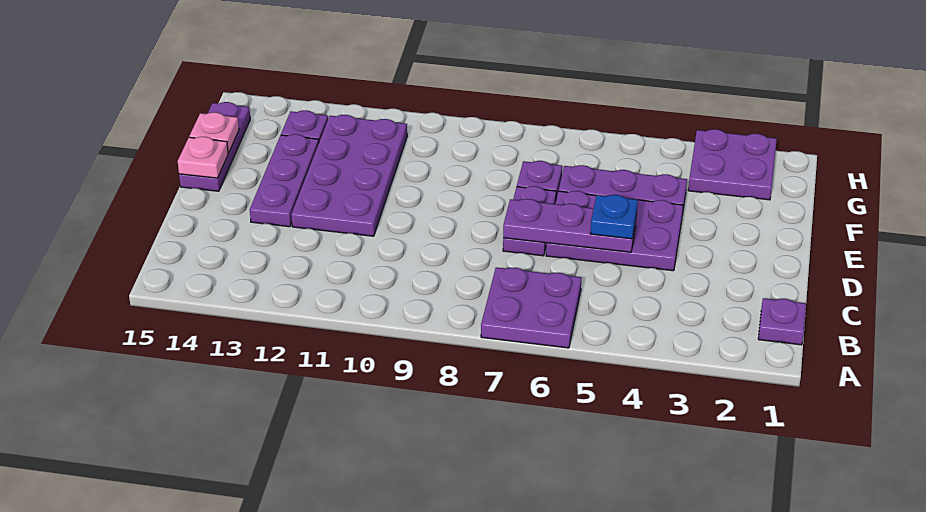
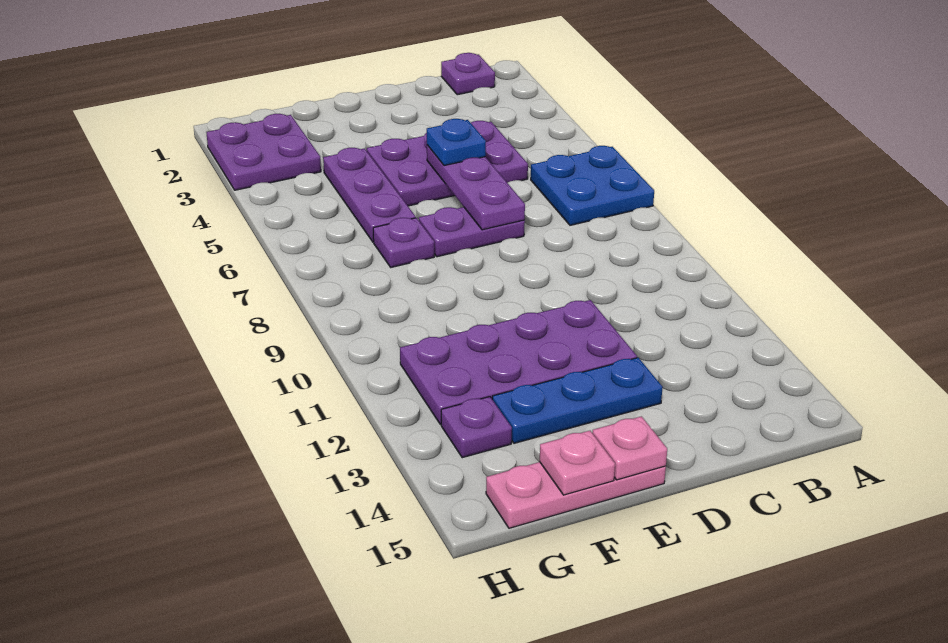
purple 2x2 plate [481,267,581,348] -> blue 2x2 plate [531,146,654,225]
purple 2x3 plate [546,191,683,271] -> purple 2x3 plate turned to [367,121,528,206]
purple 1x3 plate [250,134,319,227] -> blue 1x3 plate [492,358,662,443]
purple 1x3 plate [179,102,250,191] -> pink 1x3 plate [486,462,666,528]

